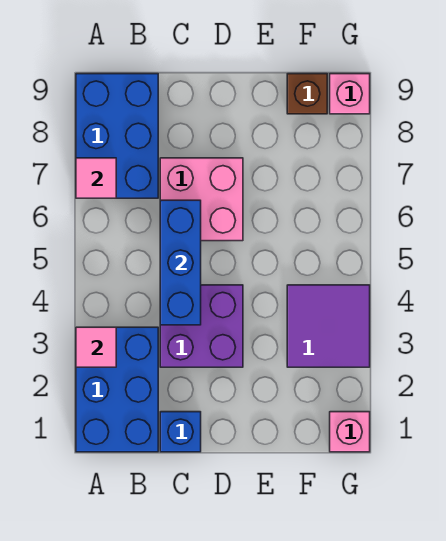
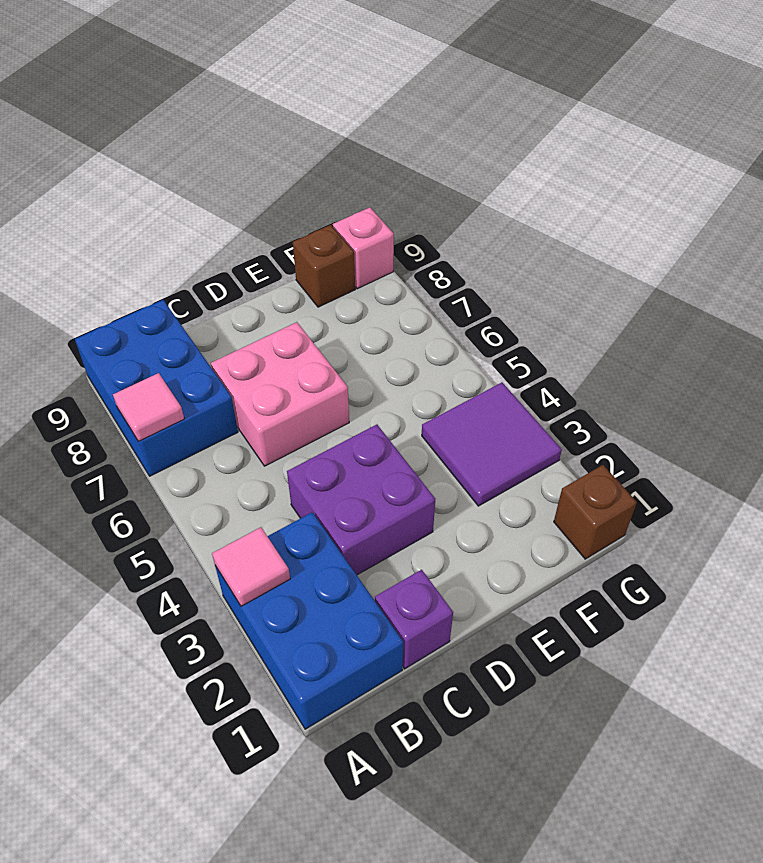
blue 1x1 brick [160,412,201,452] -> purple 1x1 brick [375,570,453,669]
blue 1x3 brick [160,200,201,325] -> none
pink 1x1 brick [330,412,370,452] -> brown 1x1 brick [554,465,637,559]

